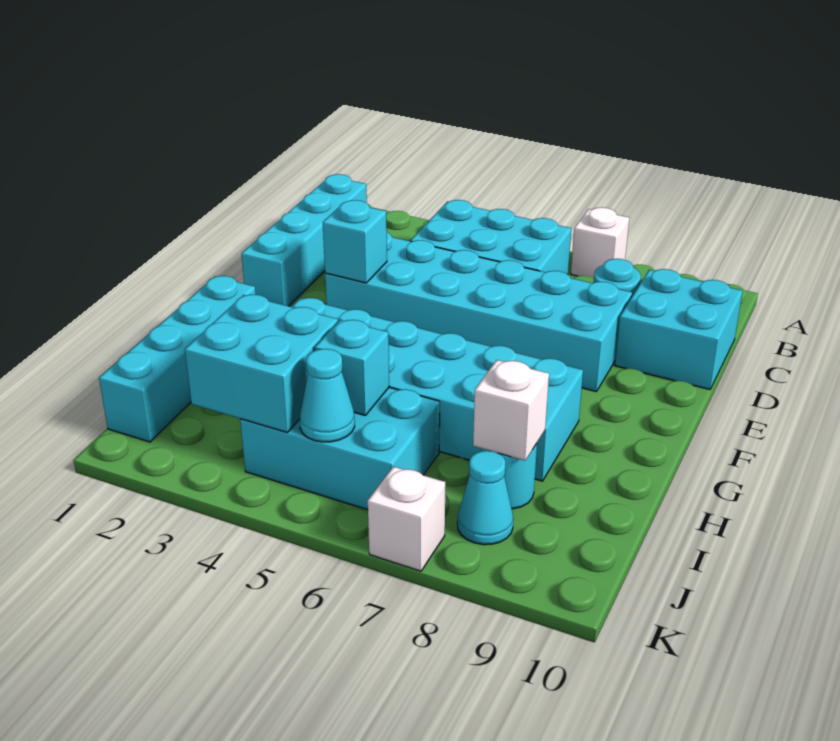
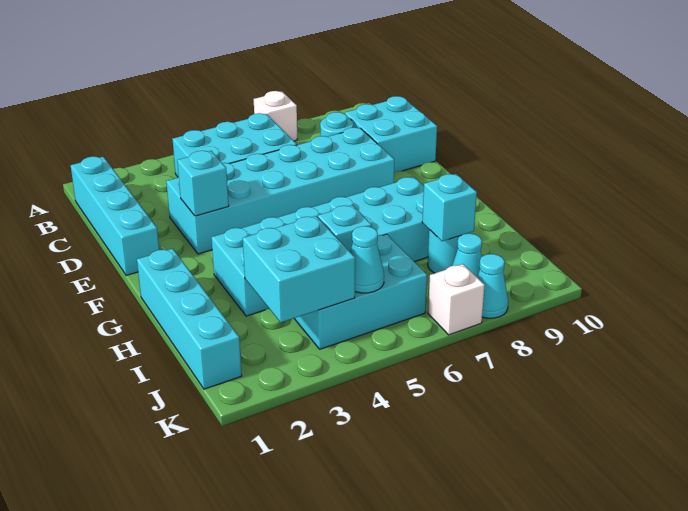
white 1x1 brick [473,360,549,461] -> cyan 1x1 brick [422,174,477,241]
none -> cyan 1x1 cone [477,254,508,318]

